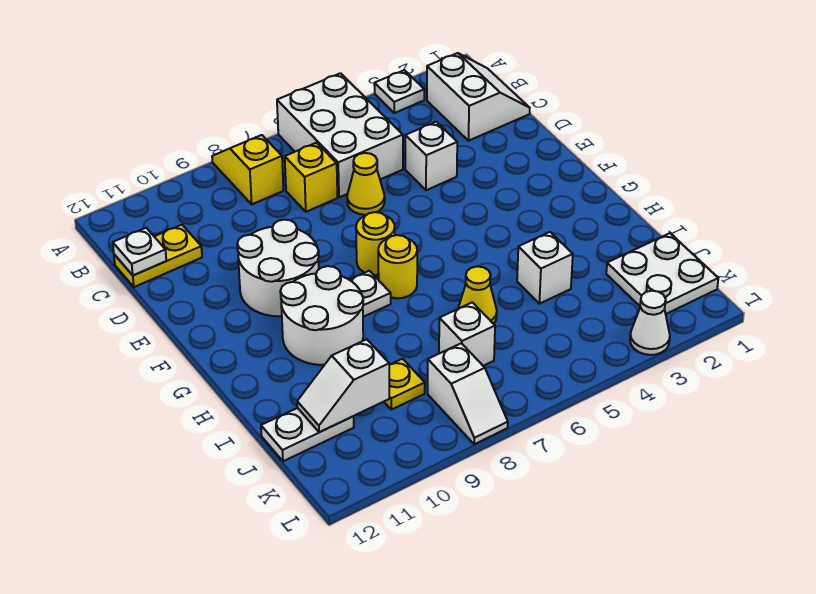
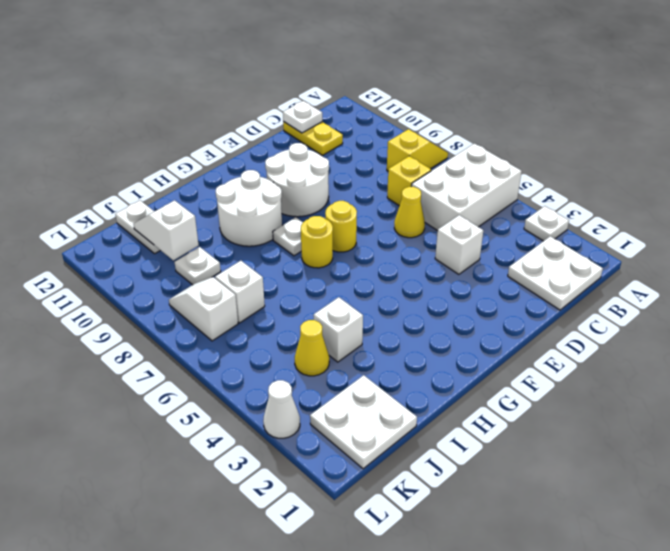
white 2x2 slope [427,53,530,141] -> white 2x2 plate [508,236,603,310]
yellow 1x1 cone [458,266,497,324] -> yellow 1x1 cone moved to [295,320,329,376]
yellow 1x1 plate [384,359,425,410] -> white 1x1 plate [175,247,221,285]
white 1x2 slope [428,343,508,444] -> white 1x2 slope turned to [169,277,238,341]

